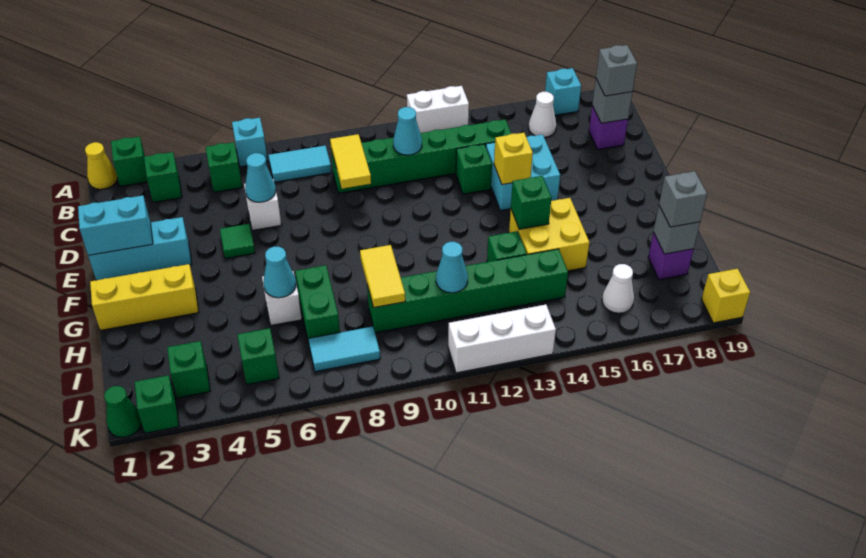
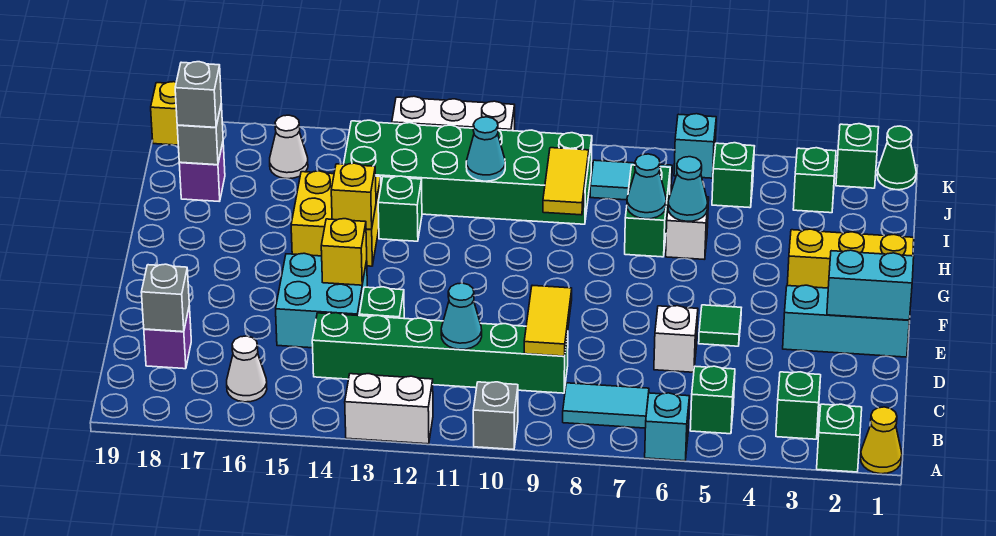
cyan 1x1 brick [545,68,581,115] -> cyan 1x1 brick moved to [674,114,716,178]
grey 1x1 brick [596,45,637,96] -> grey 1x1 brick moved to [473,382,518,449]
cyan 1x1 cone [245,153,276,202] -> cyan 1x1 cone moved to [627,154,666,219]
green 1x1 brick [511,176,552,229] -> yellow 1x1 brick [331,163,376,229]
green 1x6 brick [367,249,568,333] -> green 2x6 brick [344,120,592,224]

